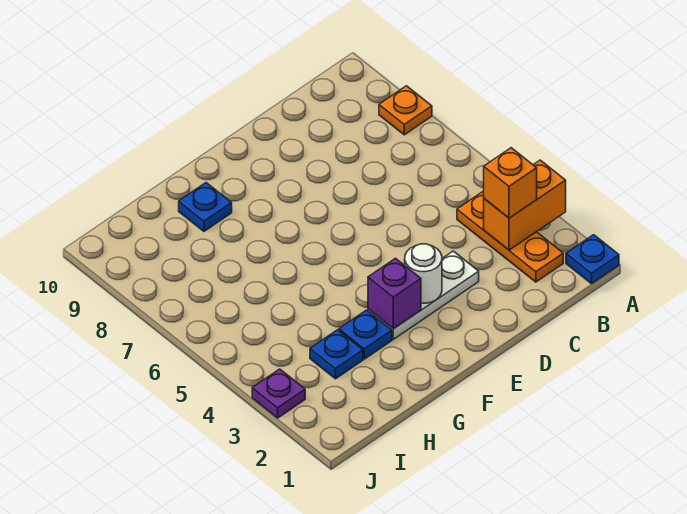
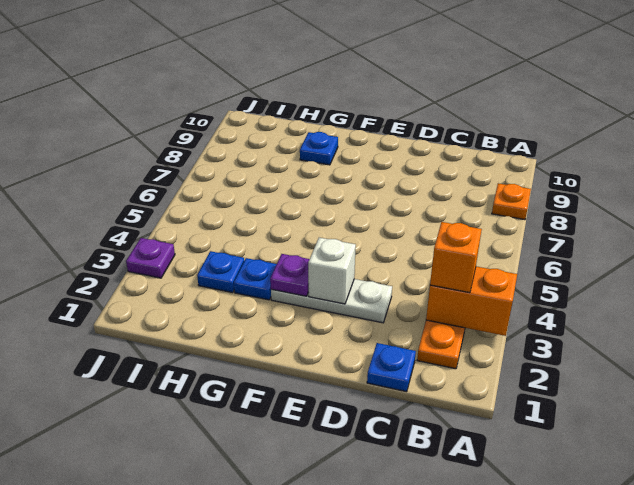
blue 1x1 plate [566,235,619,284] -> blue 1x1 plate moved to [367,343,416,392]
white 1x1 round brick [405,244,442,303] -> white 1x1 brick [308,238,356,304]
purple 1x1 brick [368,258,421,329] -> purple 1x1 plate [270,254,309,296]

